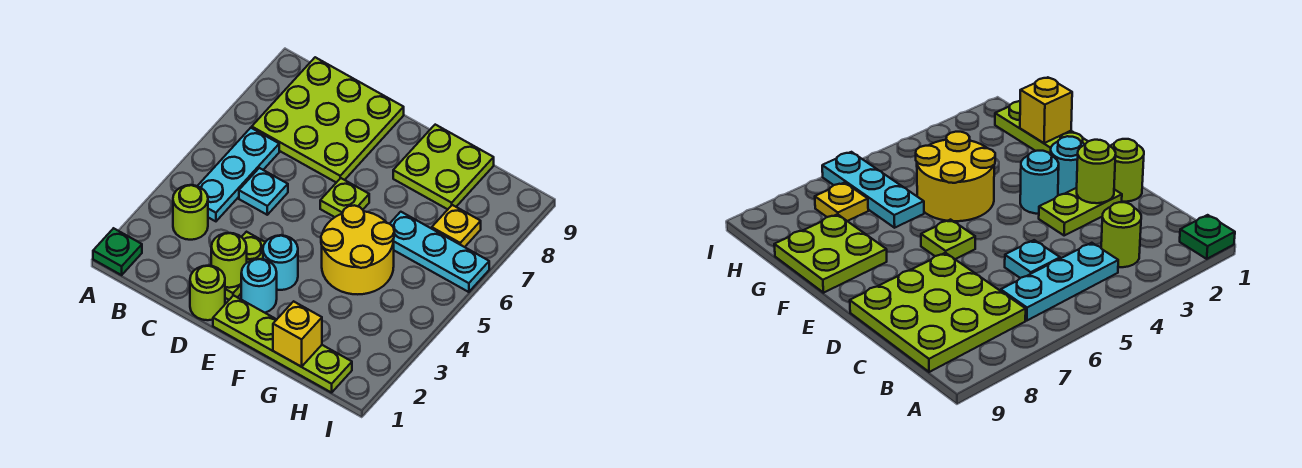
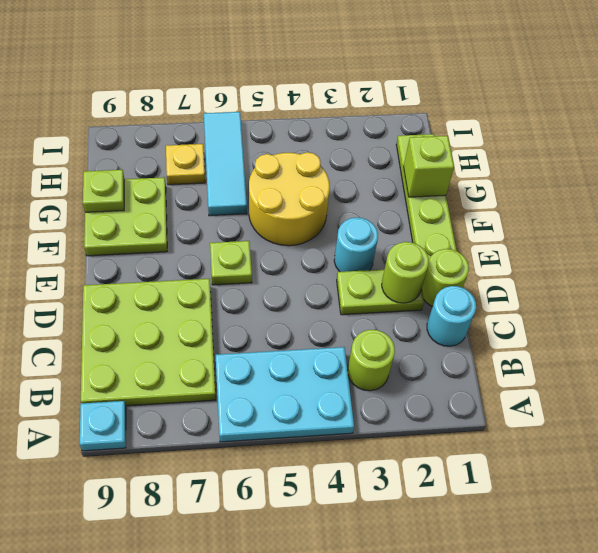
green 1x1 plate [93,228,142,275] -> none
cyan 1x3 plate [198,128,279,221] -> cyan 2x3 plate [216,347,354,442]
cyan 1x1 plate [239,168,288,215] -> cyan 1x1 plate moved to [80,401,126,451]
cyan 1x1 round brick [241,259,277,313] -> cyan 1x1 round brick moved to [427,286,476,346]
yellow 1x1 brick [273,301,322,367] -> lime 1x1 brick [404,136,454,197]
cyan 1x3 plate [390,212,489,292] -> cyan 1x3 tile [204,112,247,216]
none -> lime 1x1 plate [83,170,124,212]

